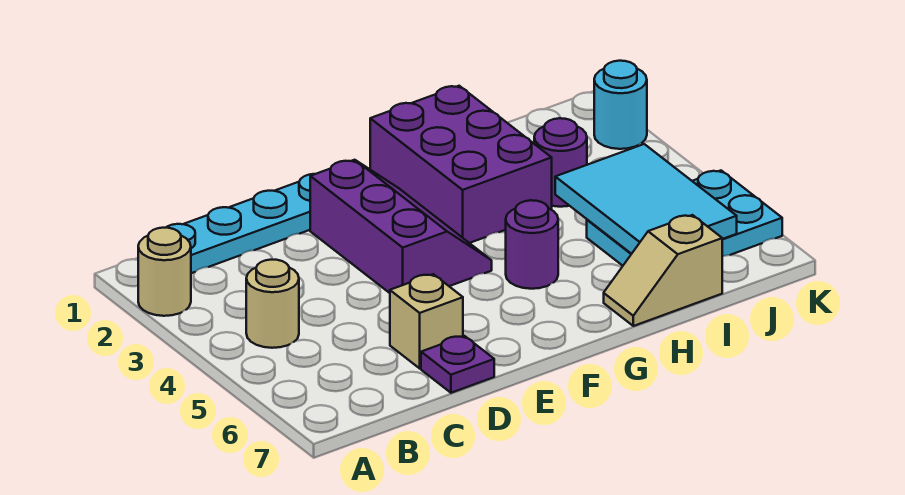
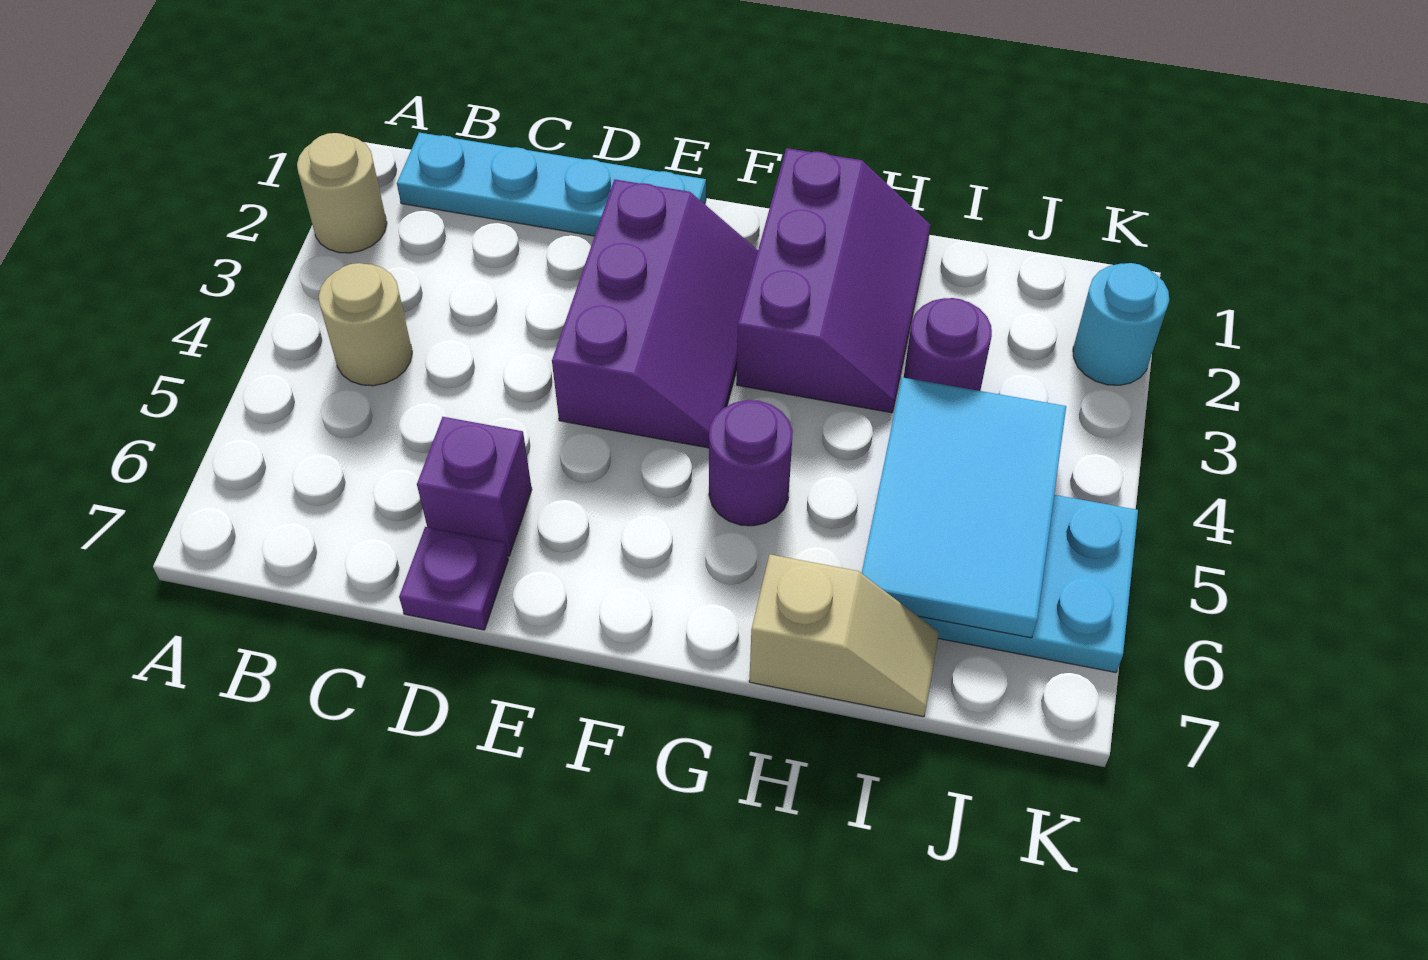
tan 1x1 brick [390,274,463,368] -> purple 1x1 brick [417,417,532,556]
purple 2x3 brick [370,86,552,243] -> purple 2x3 slope [737,148,930,413]
tan 1x2 slope [604,215,722,326] -> tan 1x2 slope turned to [749,554,939,717]

